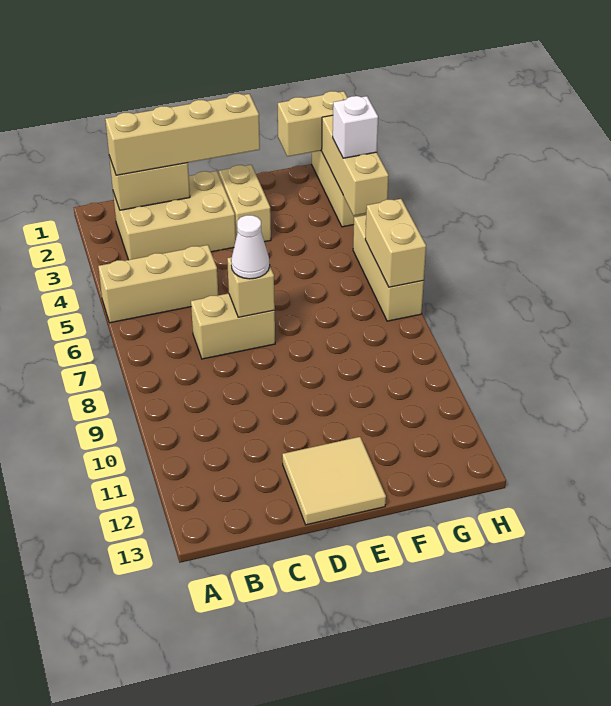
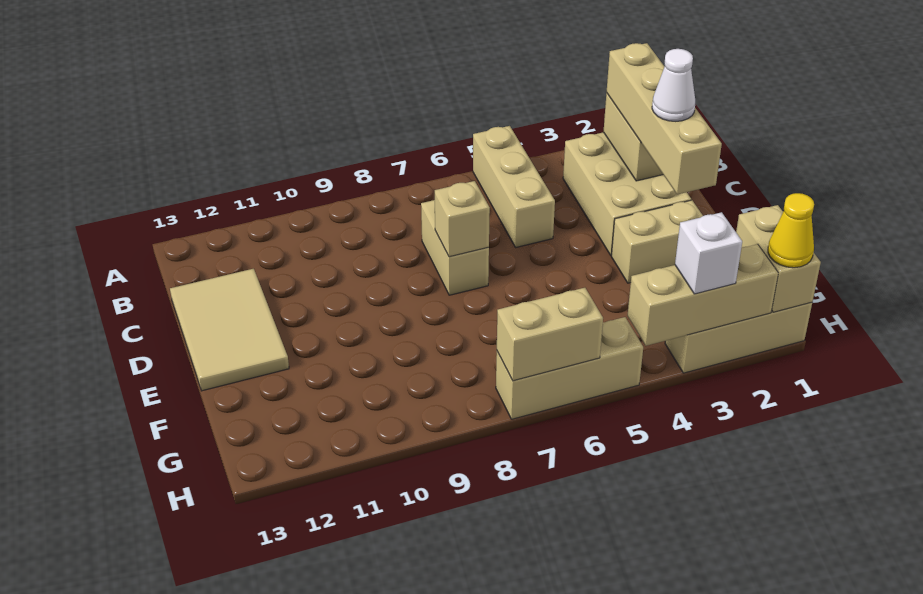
white 1x1 cone [231,215,270,279] -> white 1x1 cone moved to [652,49,695,121]
tan 2x2 tile [282,437,386,525] -> tan 2x3 tile [170,269,289,391]
none -> yellow 1x1 cone [768,193,814,268]

